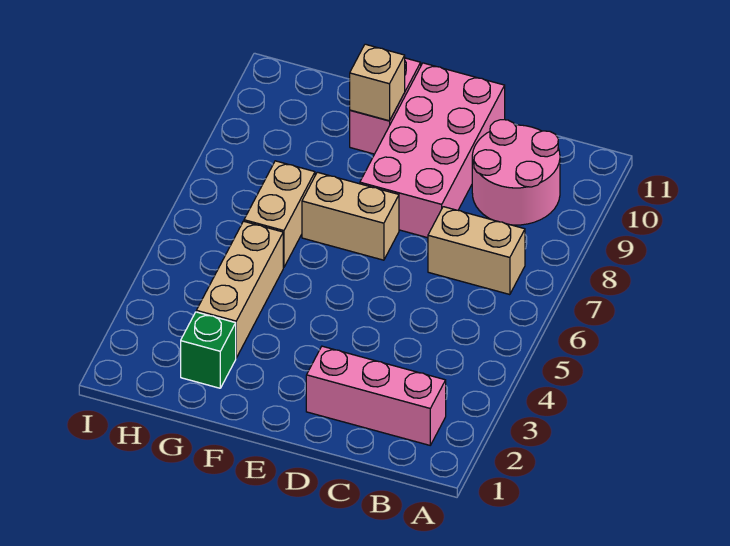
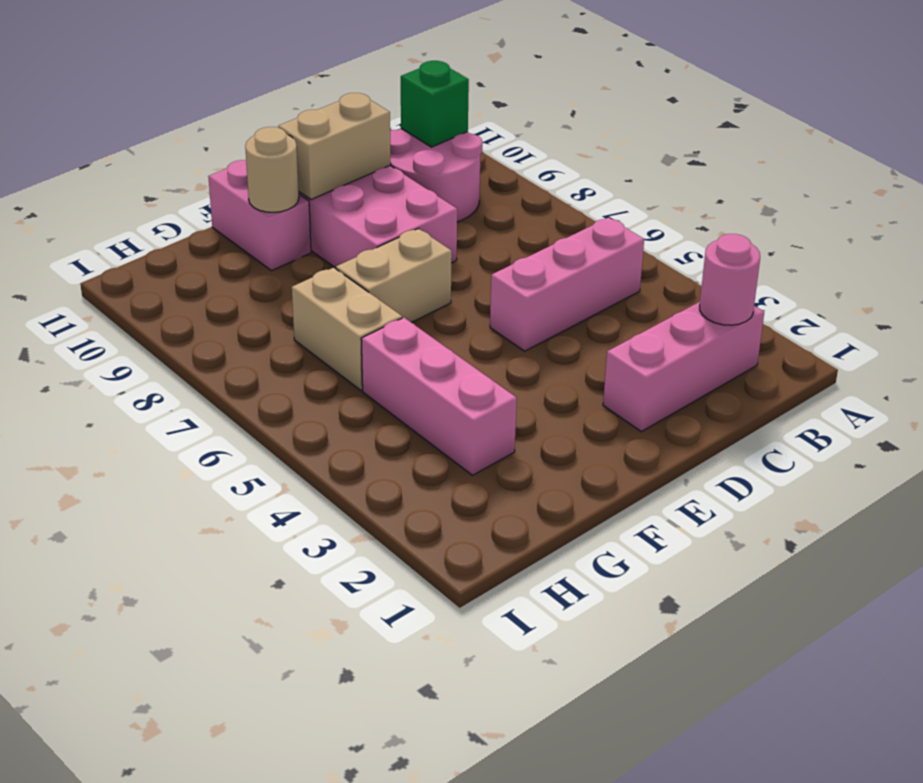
none -> pink 1x1 round brick [700,234,760,325]
none -> pink 1x3 brick [490,218,644,351]
tan 1x2 brick [428,207,525,295] -> tan 1x2 brick moved to [278,93,391,199]
tan 1x1 brick [350,44,405,121] -> tan 1x1 round brick [245,127,299,212]
green 1x1 brick [181,312,236,388] -> green 1x1 brick moved to [401,61,469,147]
tan 1x3 brick [196,221,283,358] -> pink 1x3 brick [361,318,517,475]

